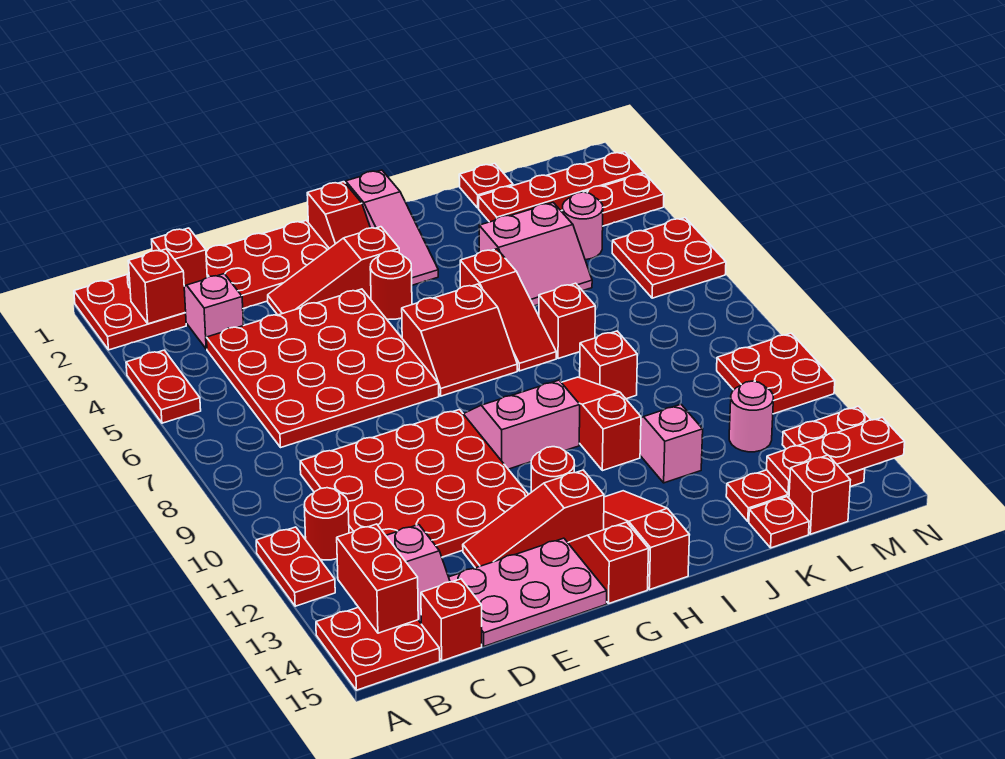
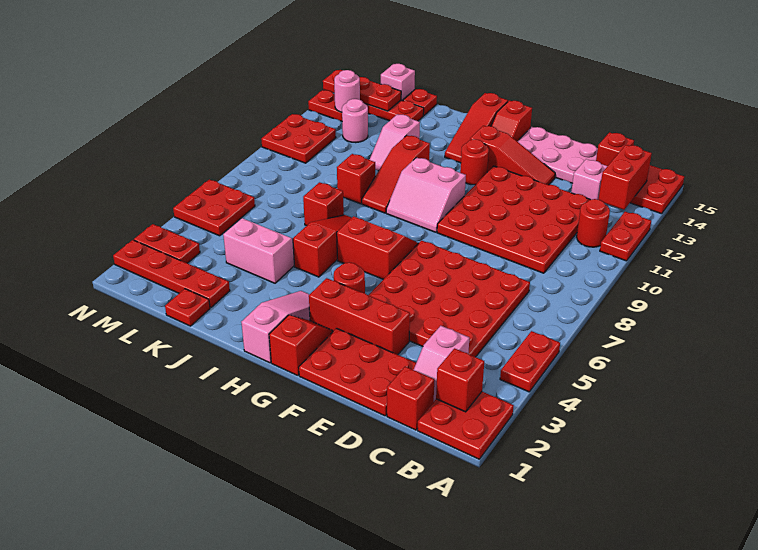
red 1x3 slope [268,227,399,315] -> red 1x3 brick [309,278,410,355]
pink 1x1 round brick [562,192,603,260] -> pink 1x1 round brick moved to [334,70,360,112]
red 1x1 brick [789,455,850,534] -> pink 1x1 brick [381,64,415,100]

